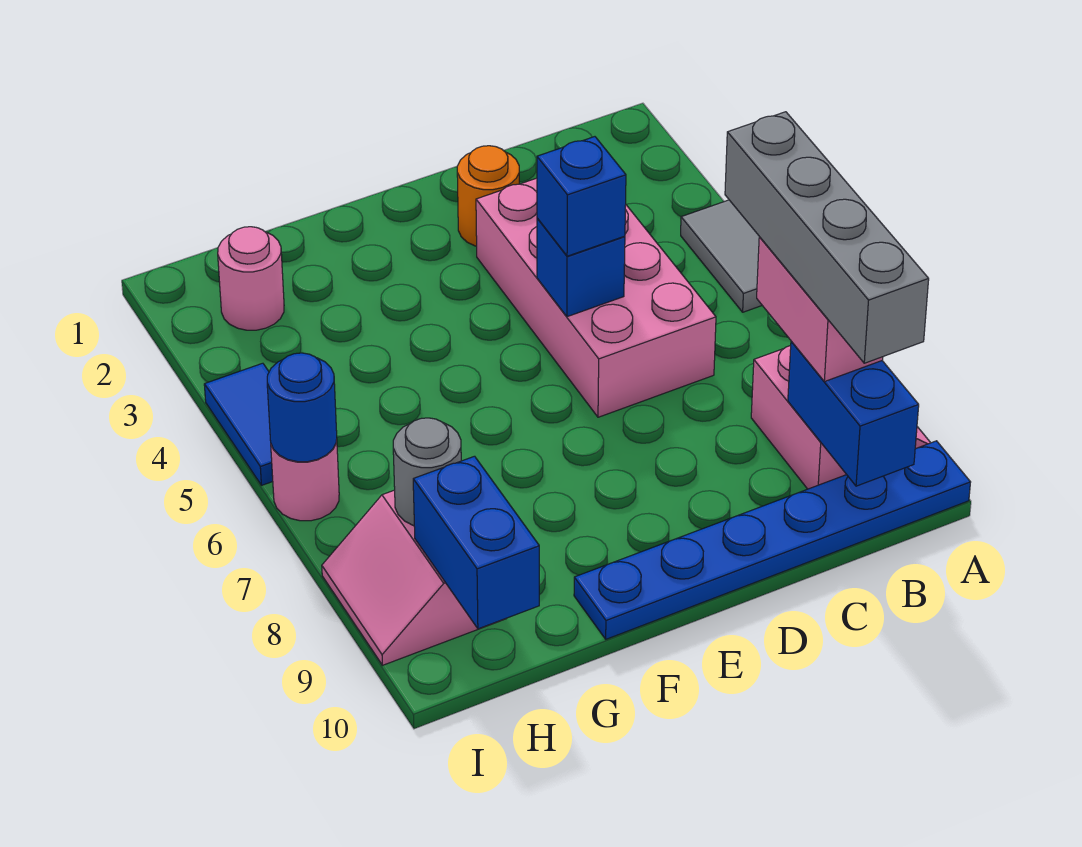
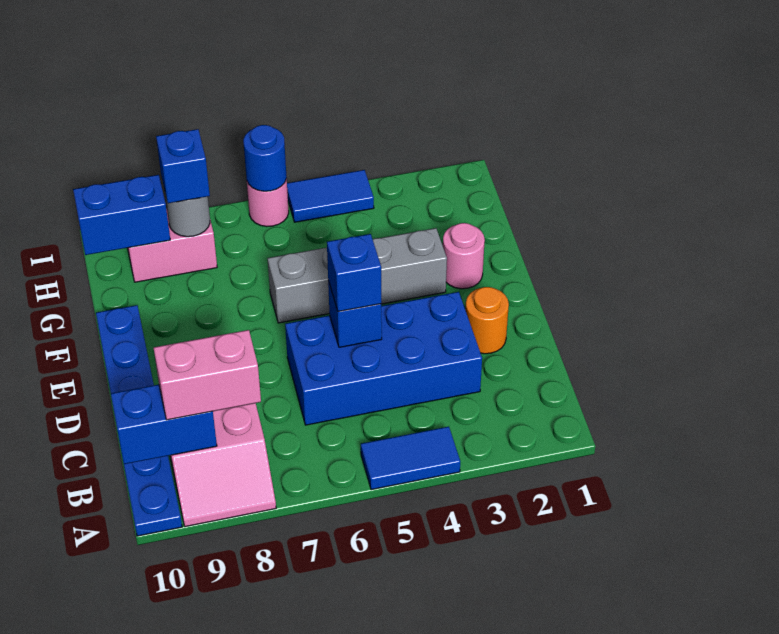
grey 1x2 tile [681,200,762,312] -> blue 1x2 tile [361,427,460,490]
grey 1x4 brick [725,112,929,363] -> grey 1x4 brick moved to [267,228,447,323]
pink 2x4 brick [476,178,716,417] -> blue 2x4 brick [285,292,482,425]
pink 1x1 round brick [218,227,284,330] -> pink 1x1 round brick moved to [443,223,485,289]
none -> blue 1x1 brick [156,129,210,203]

